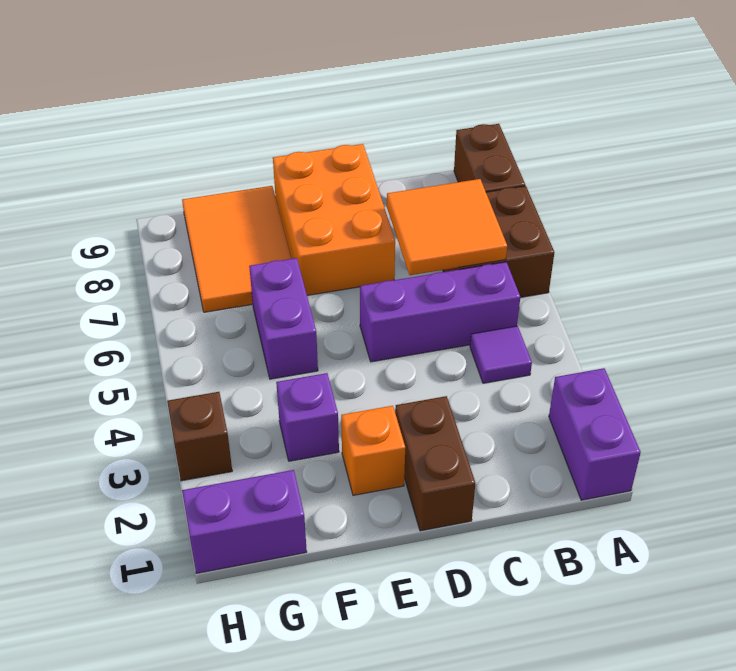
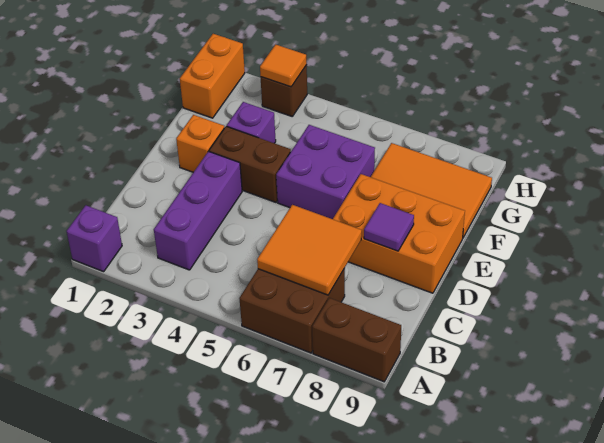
purple 1x2 brick [549,368,641,500] -> purple 1x1 brick [67,205,122,272]
purple 1x1 tile [470,326,532,383] -> purple 1x1 tile moved to [364,203,414,251]
purple 1x3 brick [360,262,520,362] -> purple 1x3 brick moved to [154,151,242,270]
brown 1x2 brick [395,396,475,531] -> brown 1x2 brick moved to [209,126,291,202]
purple 1x2 brick [249,258,318,379] -> purple 2x2 brick [276,125,375,219]
purple 1x2 brick [182,470,307,573] -> orange 1x2 brick [180,34,245,118]
none -> orange 1x1 tile [260,44,307,87]

